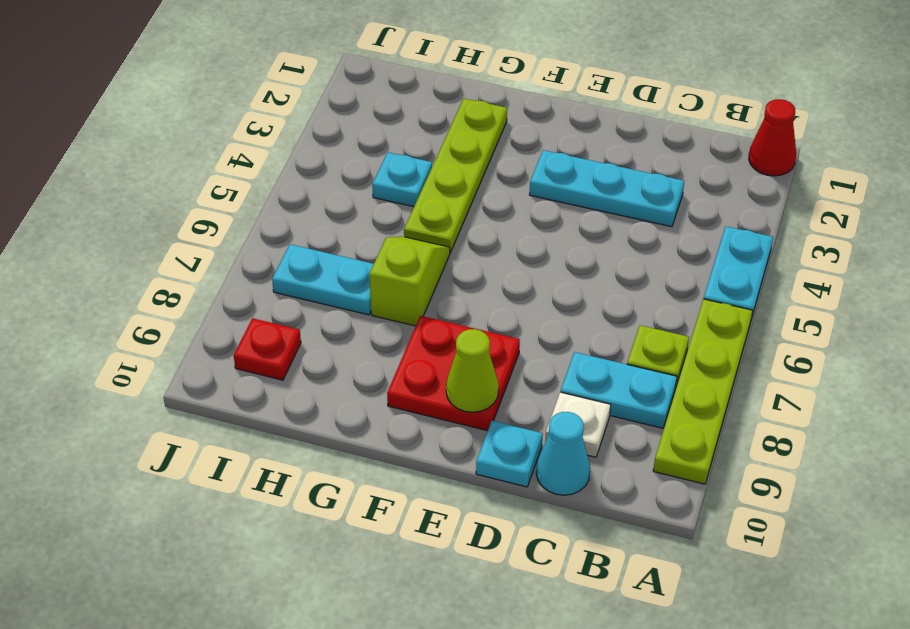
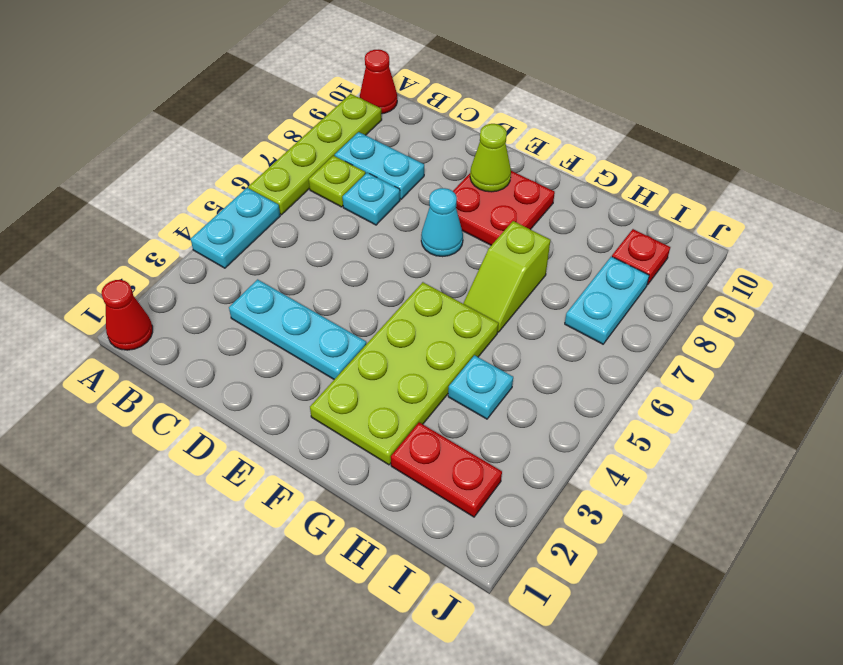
none -> red 1x1 cone [360,50,397,114]
white 1x1 plate [545,392,611,457] -> none
cyan 1x1 cone [536,412,590,495] -> cyan 1x1 cone moved to [421,188,463,257]
cyan 1x1 plate [476,421,543,487] -> cyan 1x1 plate moved to [343,173,400,225]
lime 1x4 plate [404,99,507,253] -> lime 2x4 plate [310,282,498,465]
none -> red 1x2 plate [391,422,502,517]
cyan 1x2 plate [272,244,374,315] -> cyan 1x2 plate turned to [565,257,649,344]

